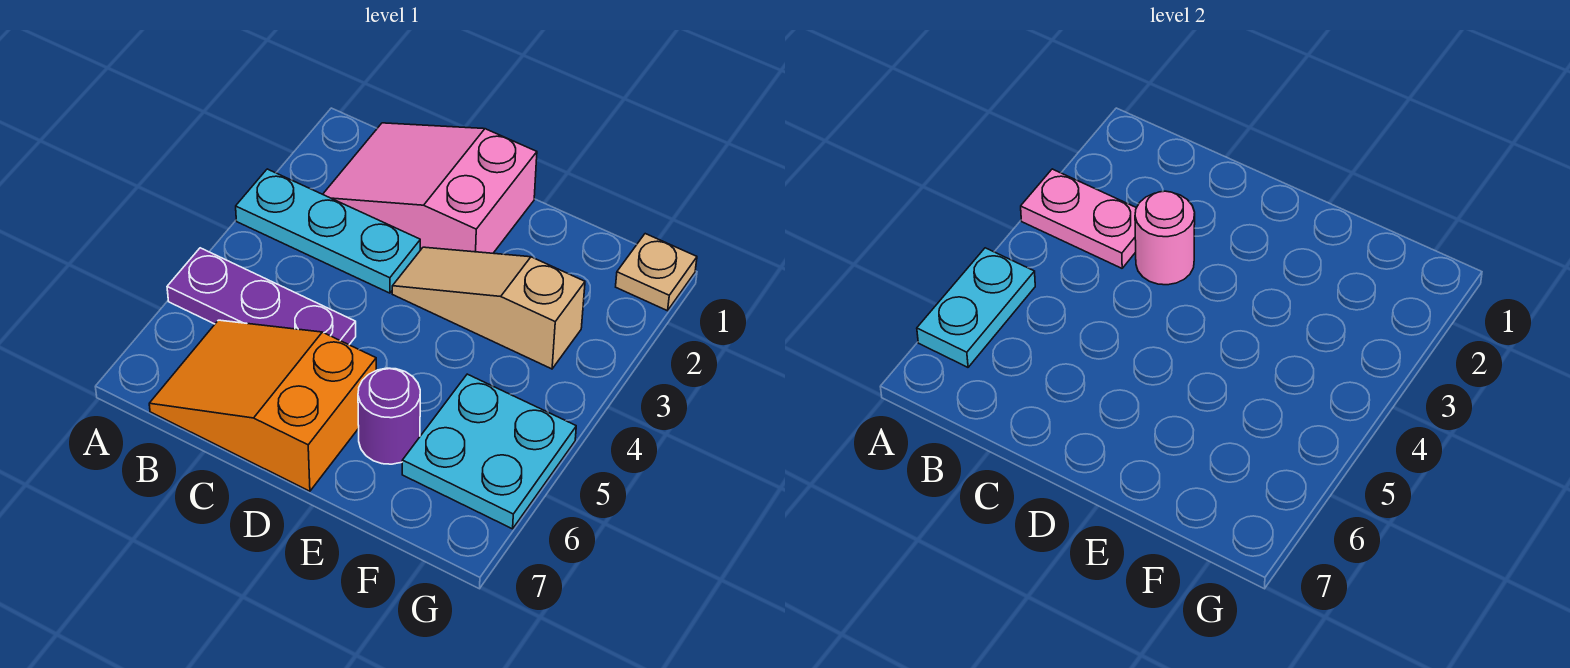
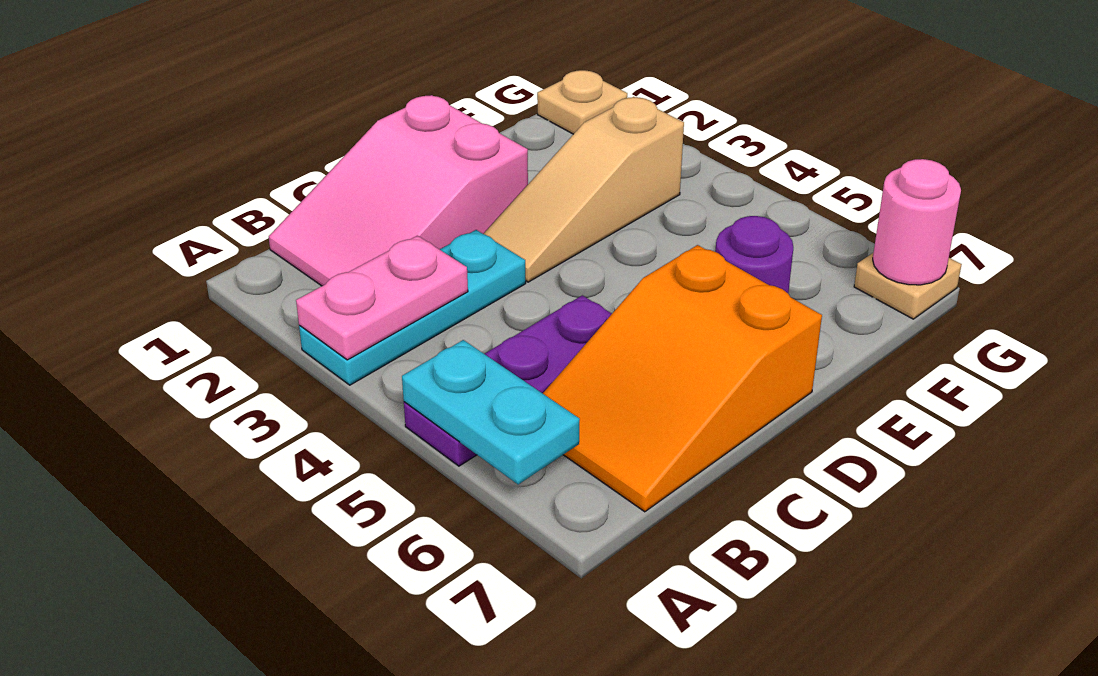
pink 1x1 round brick [1135,191,1195,285] -> pink 1x1 round brick moved to [873,159,961,285]
cyan 2x2 plate [402,374,576,529] -> none
none -> tan 1x1 plate [854,253,962,319]

